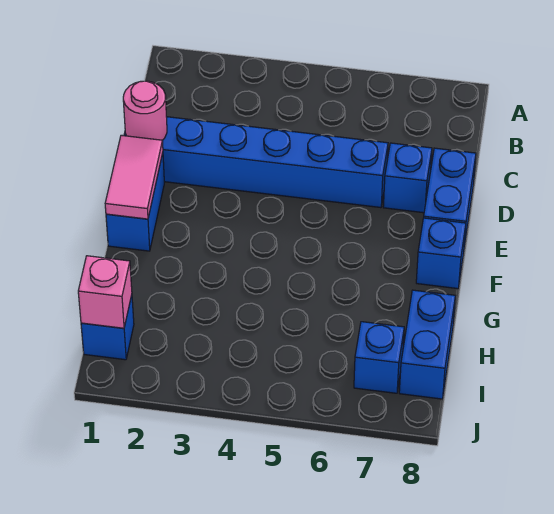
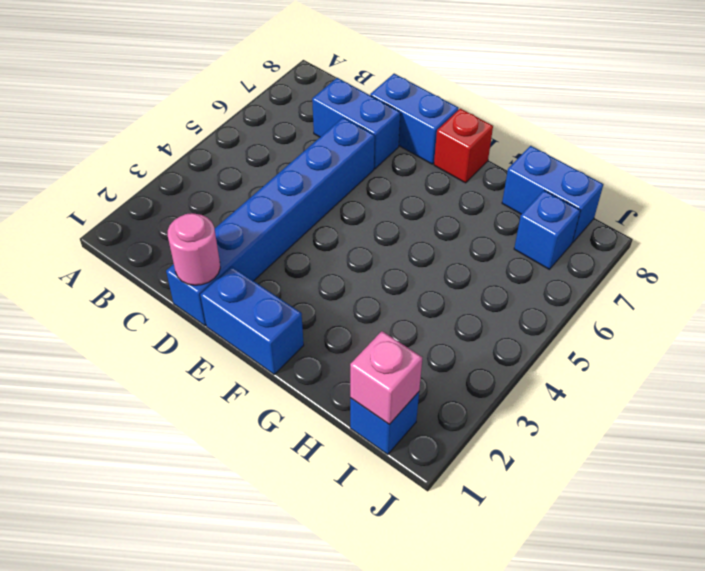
blue 1x1 brick [383,143,432,213] -> blue 1x2 brick [312,78,400,169]
pink 1x2 tile [105,135,163,219] -> none
blue 1x1 brick [416,218,466,289] -> red 1x1 brick [434,108,493,183]

